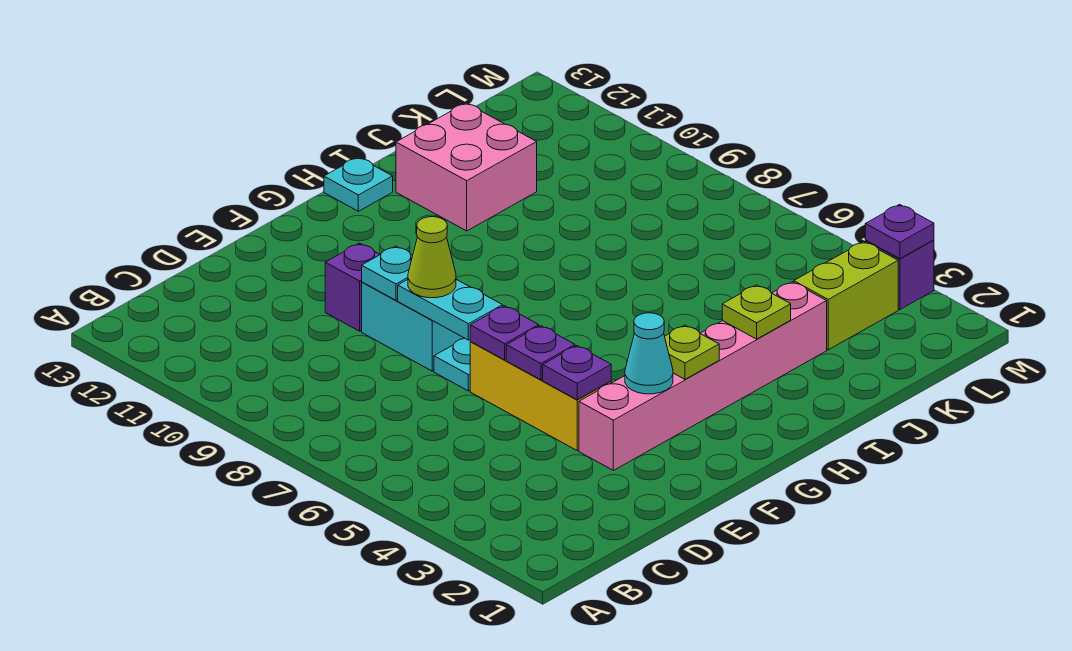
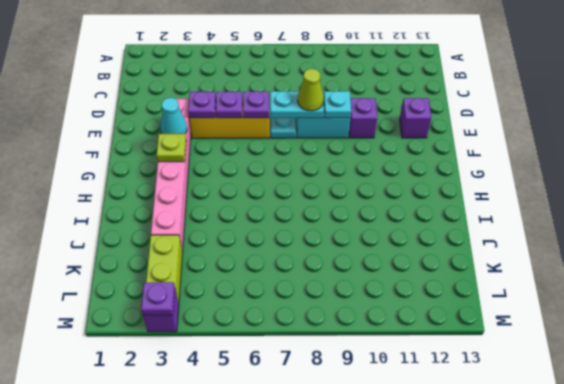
none -> purple 1x1 brick [400,98,432,138]
cyan 1x1 plate [324,157,393,211] -> none
lime 1x1 plate [722,285,791,339] -> none
pink 2x2 brick [396,103,537,231] -> none

